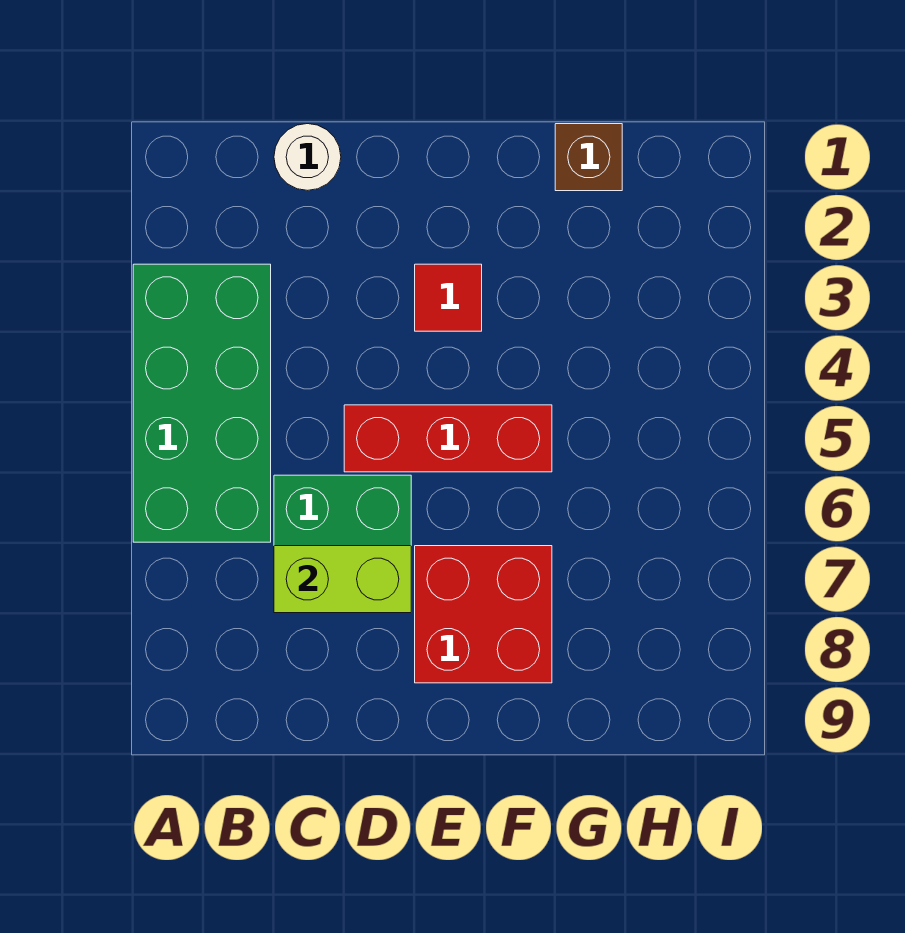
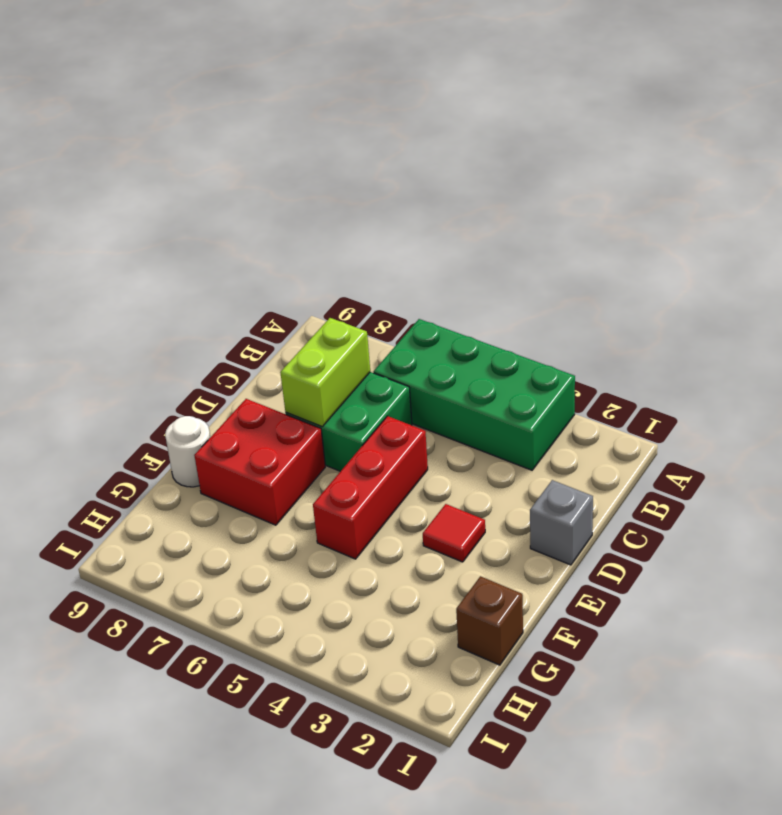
white 1x1 round brick [274,124,341,190] -> white 1x1 round brick moved to [165,416,210,487]
none -> grey 1x1 brick [530,480,593,565]

